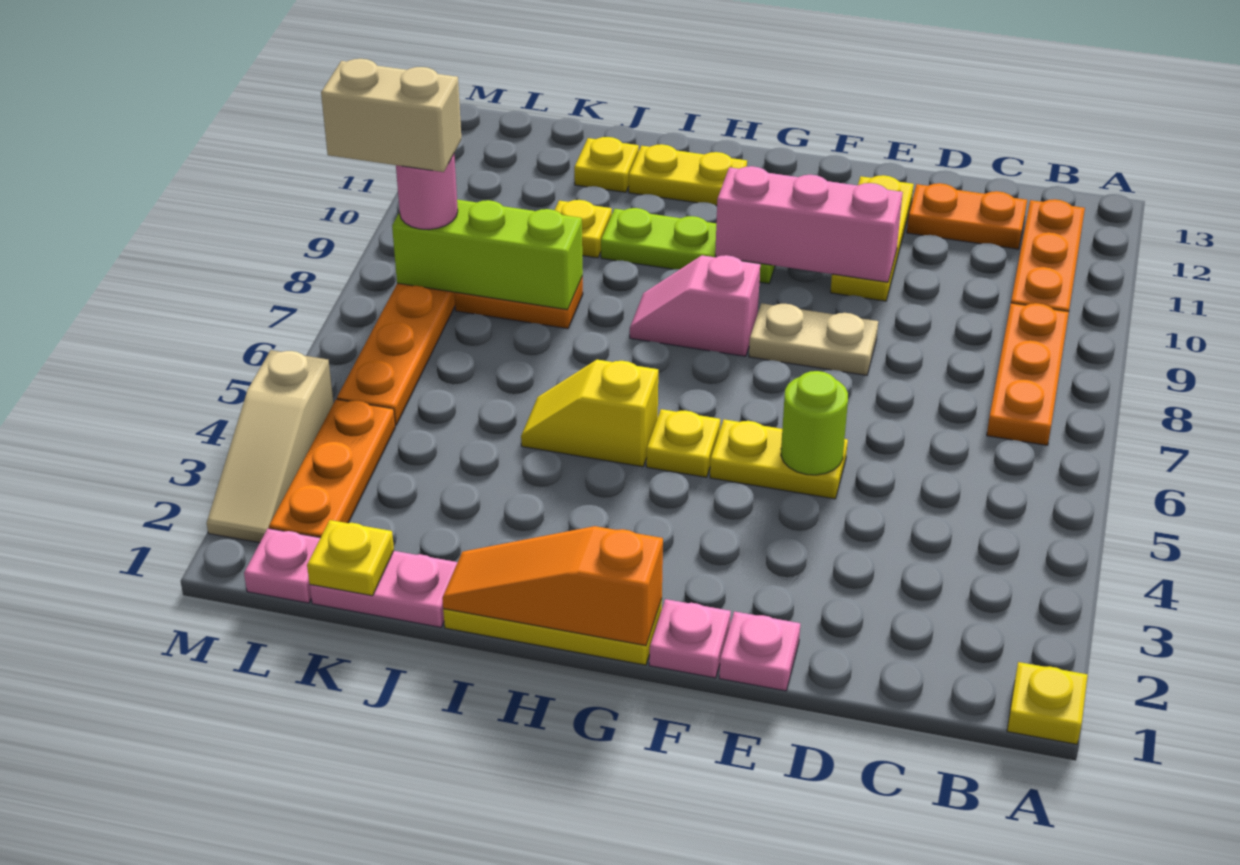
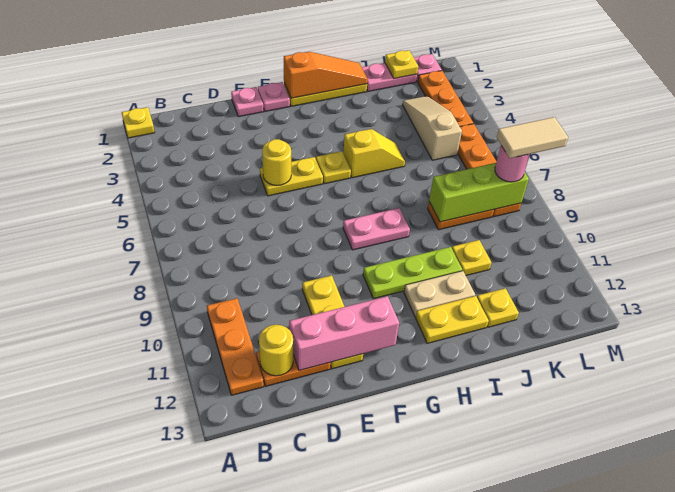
orange 1x3 plate [987,303,1069,445] -> none
none -> yellow 1x1 round brick [259,325,293,376]
lime 1x1 round brick [781,371,848,475] -> yellow 1x1 round brick [262,139,291,186]
tan 1x2 plate [749,303,878,375] -> tan 1x2 plate moved to [404,271,475,317]
pink 1x3 brick [715,166,903,282] -> pink 1x3 brick moved to [289,296,399,370]
pink 1x2 slope [630,255,760,356] -> pink 1x2 plate [343,208,410,250]
tan 1x2 brick [321,59,461,172] -> tan 1x2 tile [497,117,568,158]
tan 1x3 slope [207,350,334,543] -> tan 1x3 slope moved to [403,96,462,160]

